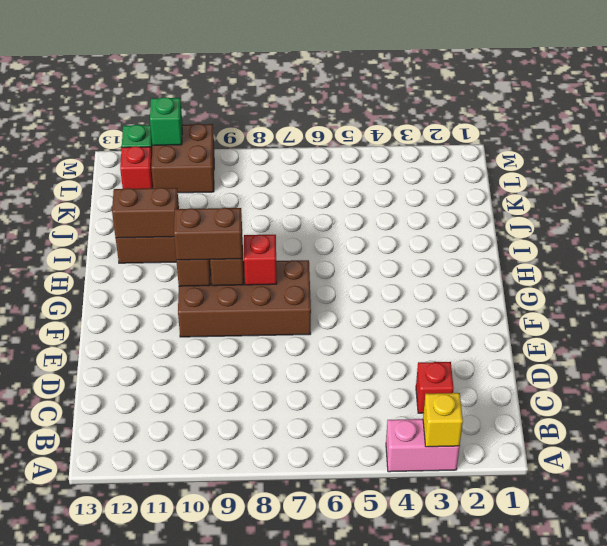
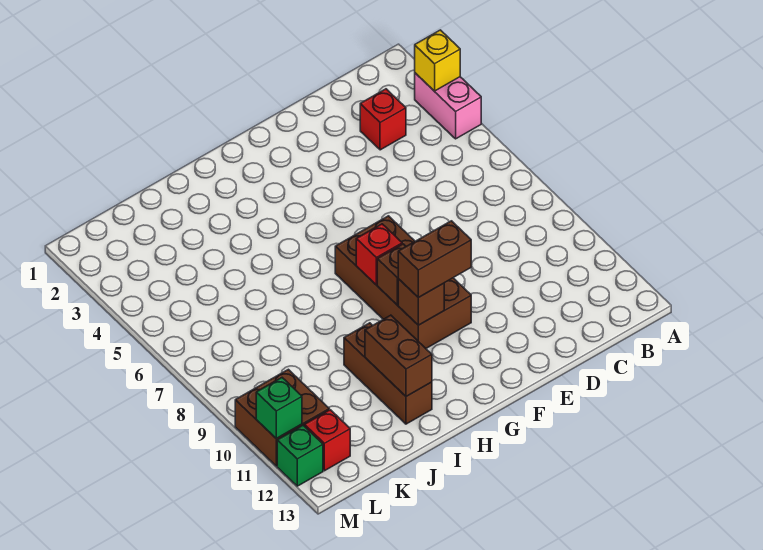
brown 1x2 brick [174,208,242,260] -> brown 1x2 brick turned to [398,221,471,298]

